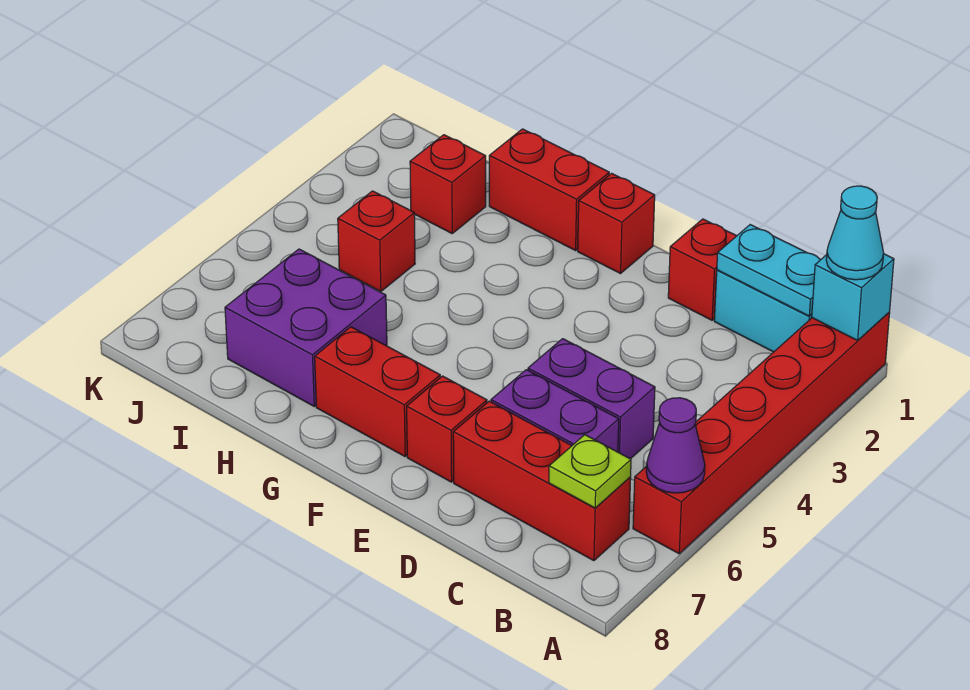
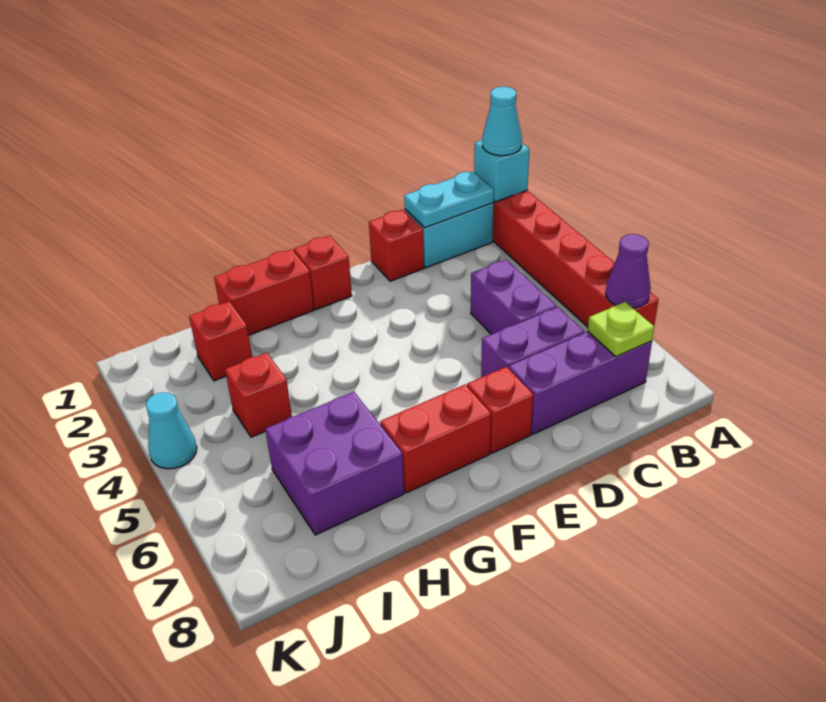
red 1x3 brick [453,401,631,561] -> purple 1x3 brick [508,332,652,434]
purple 1x2 brick [528,339,655,459] -> purple 1x2 brick turned to [471,260,556,334]
none -> cyan 1x1 cone [146,392,197,469]

